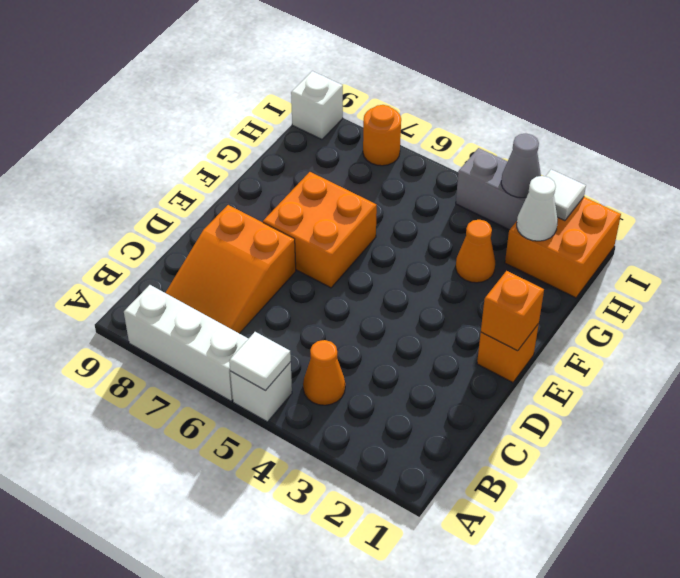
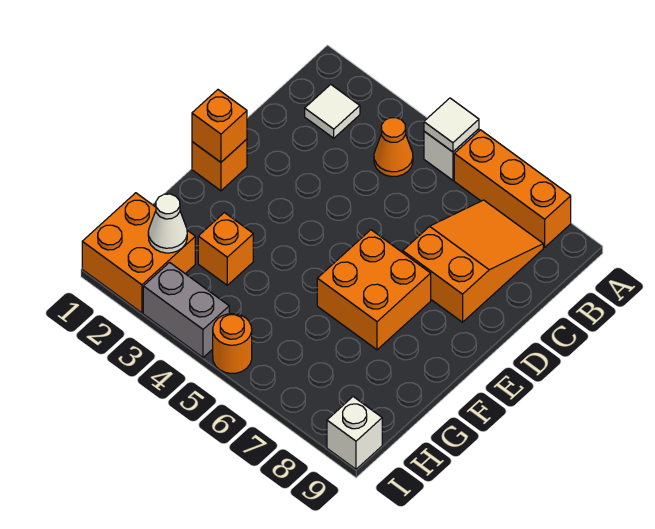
white 1x3 brick [124,285,248,401] -> orange 1x3 brick [454,130,571,247]
orange 1x1 cone [456,220,495,283] -> orange 1x1 brick [198,212,253,285]
white 1x1 tile [545,169,586,221] -> white 1x1 tile moved to [305,84,360,138]
grey 1x1 cone [501,134,541,198] -> none
orange 1x1 round brick [363,105,401,166] -> orange 1x1 round brick moved to [213,314,252,374]

